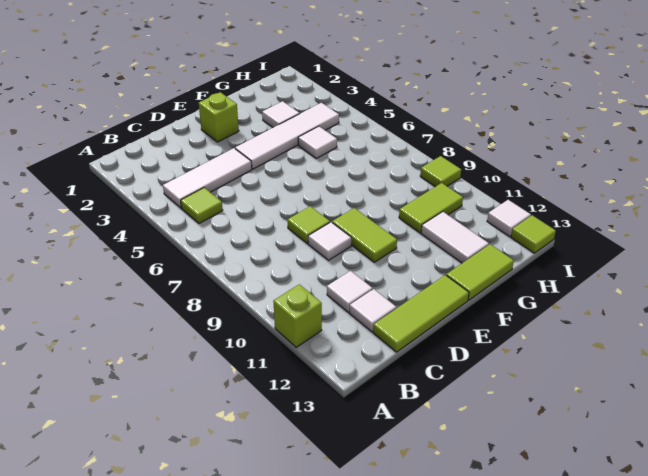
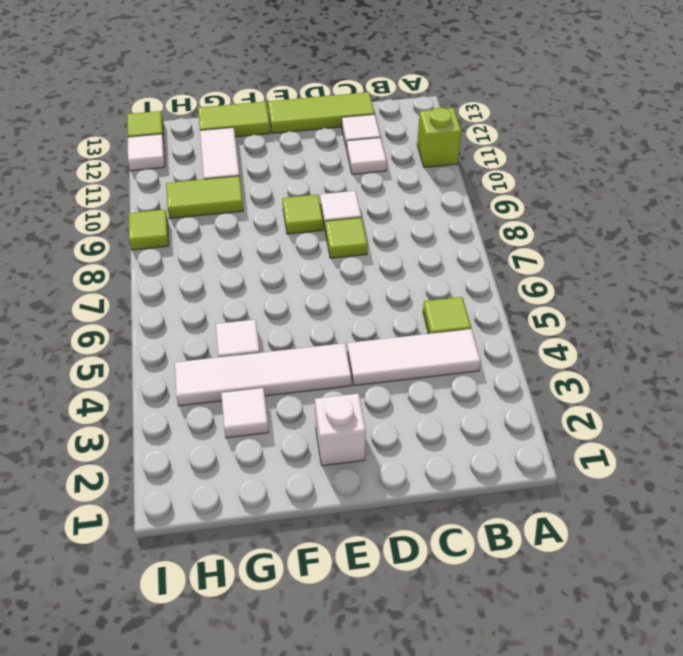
lime 1x1 brick [199,92,239,142] -> white 1x1 brick [315,394,366,466]
lime 1x2 tile [332,208,397,262] -> lime 1x1 tile [282,194,323,234]

